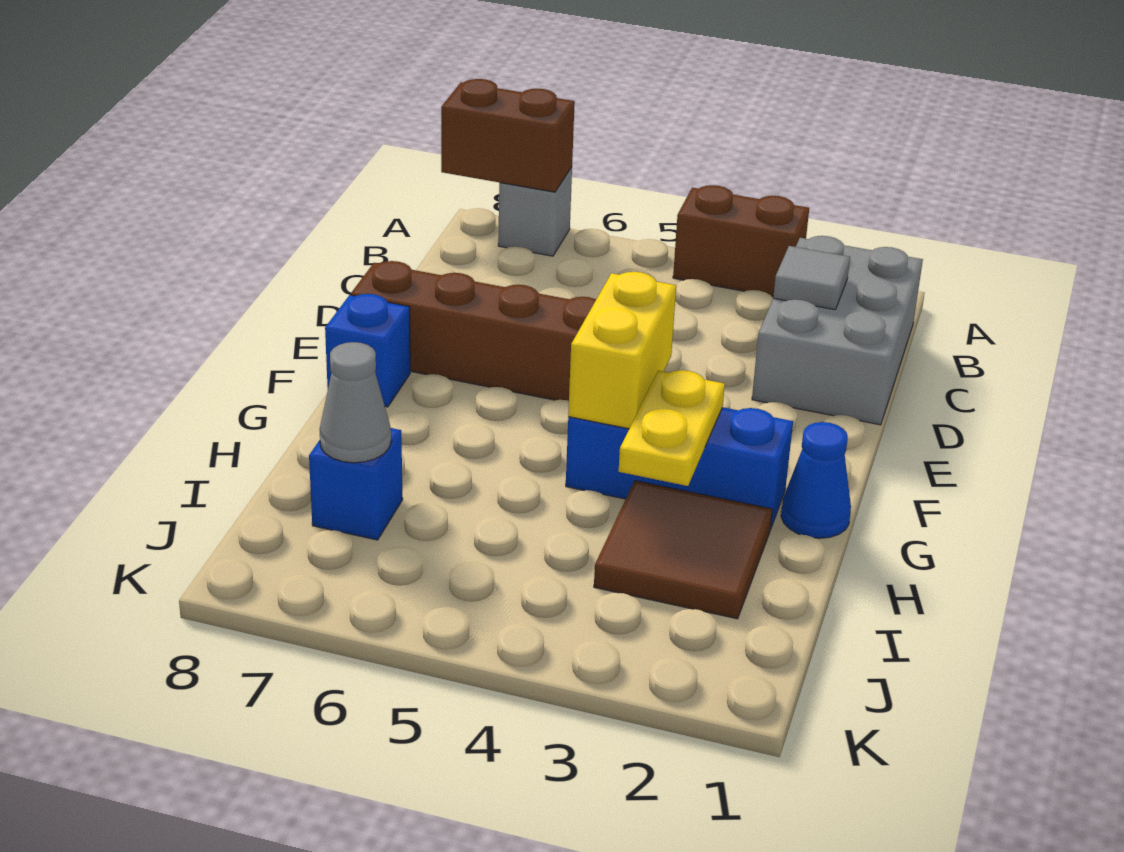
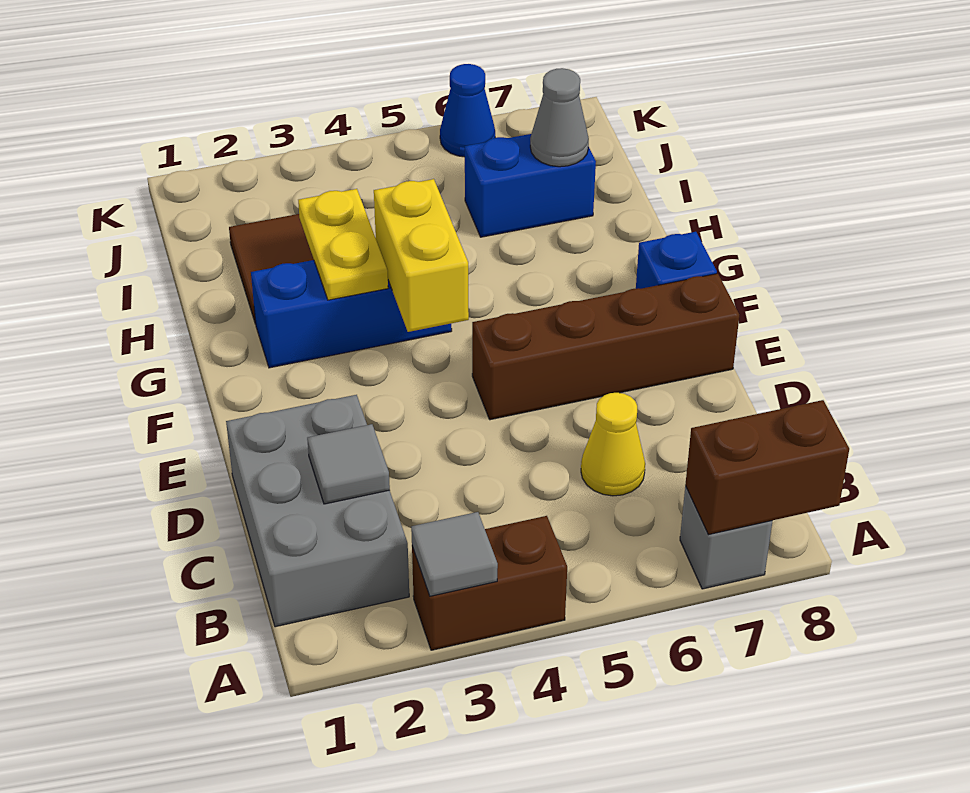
none -> grey 1x1 tile [411,512,498,596]
none -> yellow 1x1 cone [581,393,645,496]
blue 1x1 cone [781,422,851,538] -> blue 1x1 cone moved to [440,64,495,157]
blue 1x1 brick [309,428,403,540] -> blue 1x2 brick [465,134,596,237]

